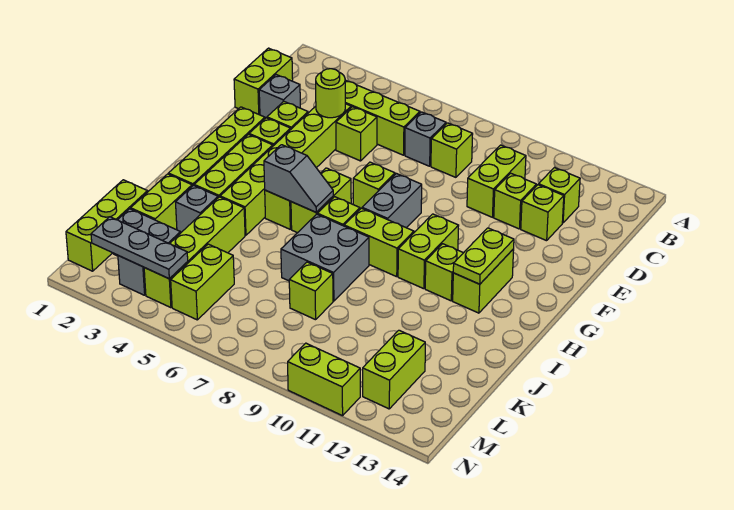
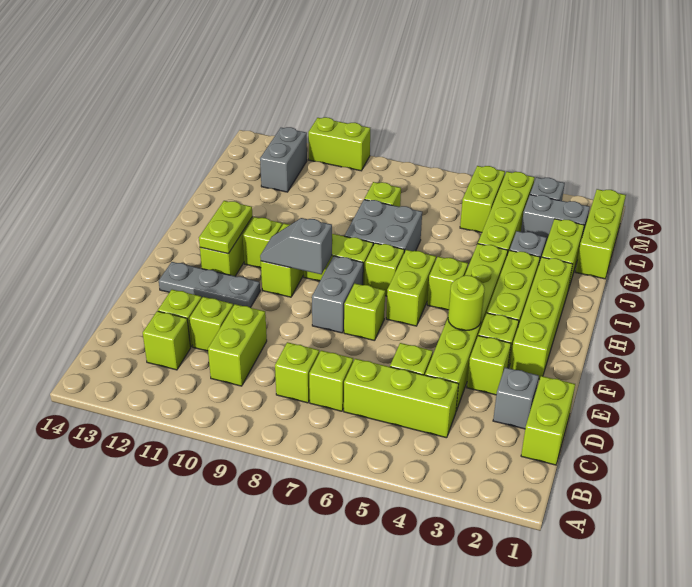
grey 1x1 brick [405,112,446,166] -> lime 1x1 brick [309,350,353,411]
lime 1x1 round brick [316,69,345,118] -> lime 1x1 round brick moved to [448,275,485,331]
grey 1x2 slope [264,145,333,212] -> grey 1x2 slope moved to [260,218,332,274]
lime 1x2 brick [363,330,425,409] -> grey 1x2 brick [260,127,307,192]
grey 1x3 plate [91,217,188,279] -> grey 1x3 plate moved to [159,262,260,308]

